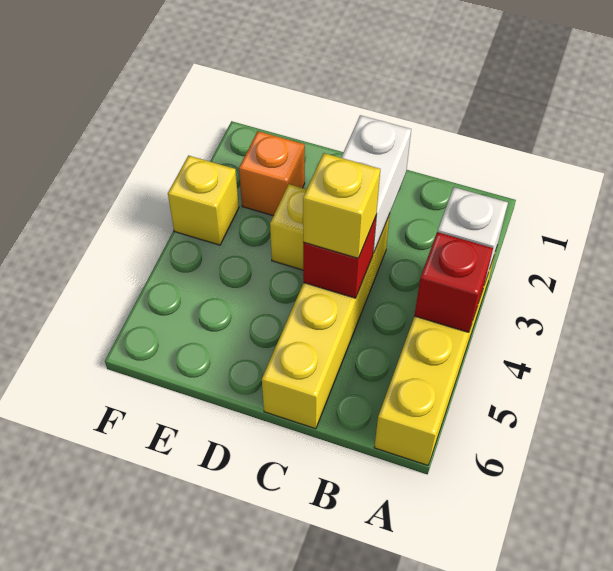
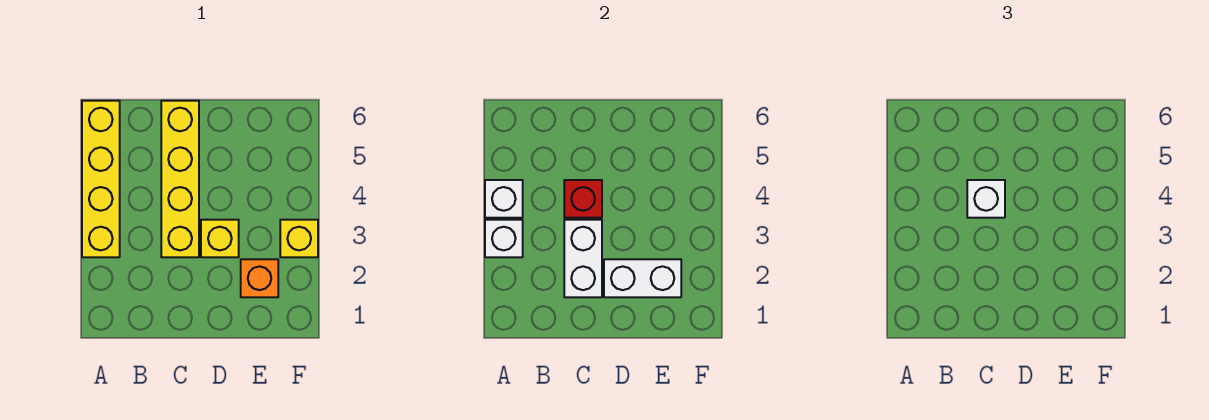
red 1x1 brick [414,232,493,332] -> white 1x1 brick [485,180,523,218]
yellow 1x1 brick [303,153,380,258] -> white 1x1 brick [967,180,1005,218]
none -> white 1x2 brick [604,259,681,297]

